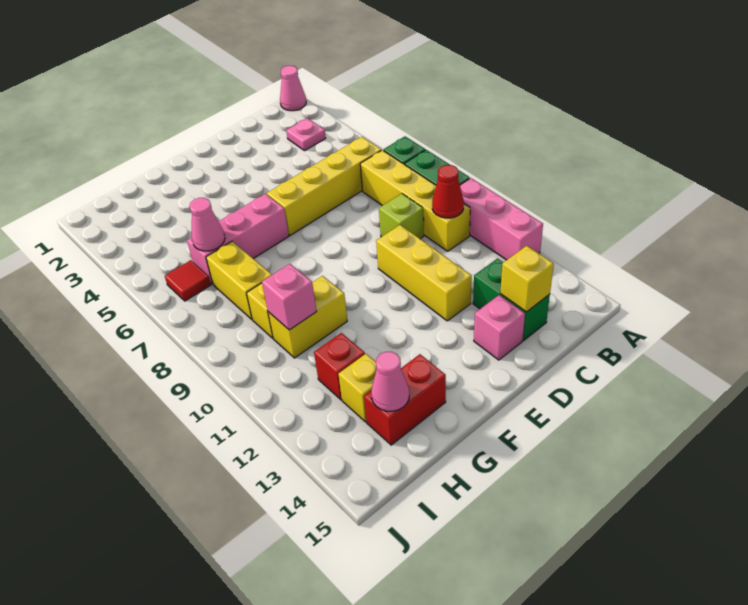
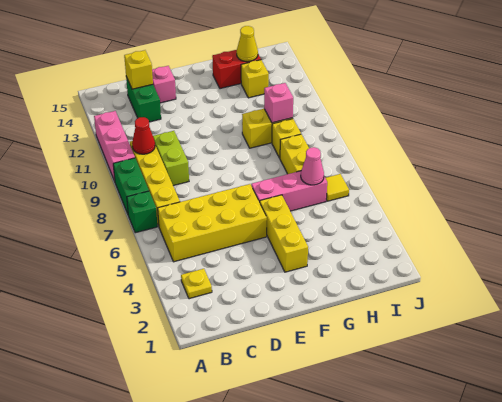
pink 1x1 cone [280,66,306,111] -> none
pink 1x1 plate [286,118,326,151] -> yellow 1x1 plate [181,269,212,299]
yellow 1x4 brick [267,137,381,235] -> yellow 2x4 brick [158,184,267,262]
lime 1x1 brick [379,193,424,239] -> lime 1x2 brick [153,131,189,186]
yellow 1x3 brick [376,225,472,321] -> yellow 1x3 brick moved to [260,195,308,272]
red 1x1 brick [314,333,365,400] -> none
pink 1x1 cone [371,352,409,411] -> yellow 1x1 cone [237,26,258,62]
red 1x1 tile [165,260,211,301] -> yellow 1x1 tile [326,174,349,201]

